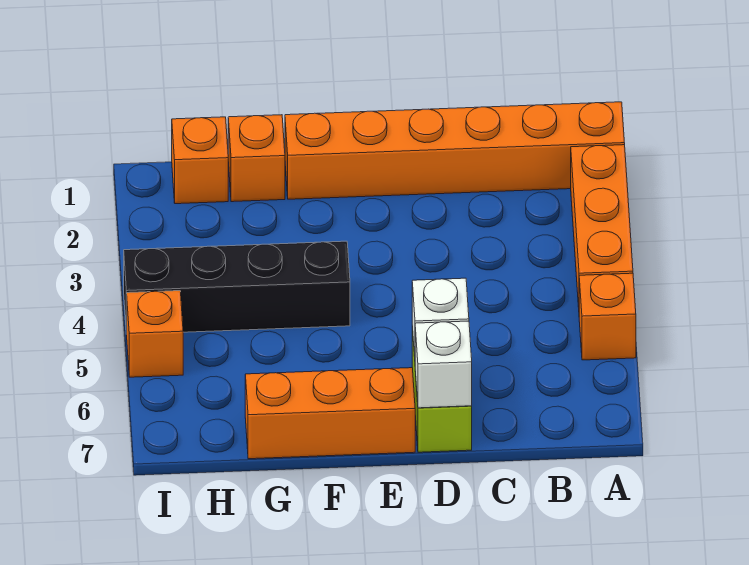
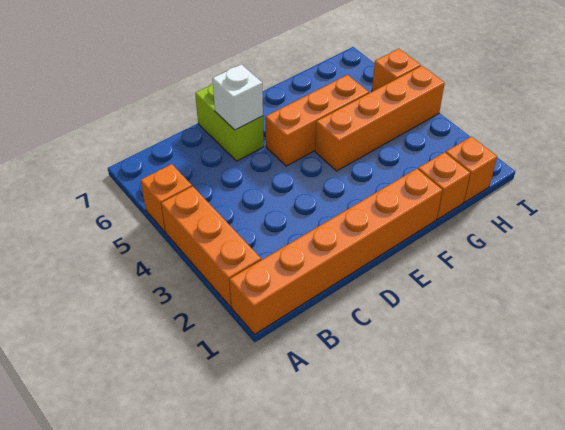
white 1x1 brick [415,321,472,408] -> none
orange 1x3 brick [245,368,415,459] -> orange 1x3 brick moved to [265,75,369,166]
black 1x4 brick [124,241,350,334] -> orange 1x4 brick [315,66,445,171]

